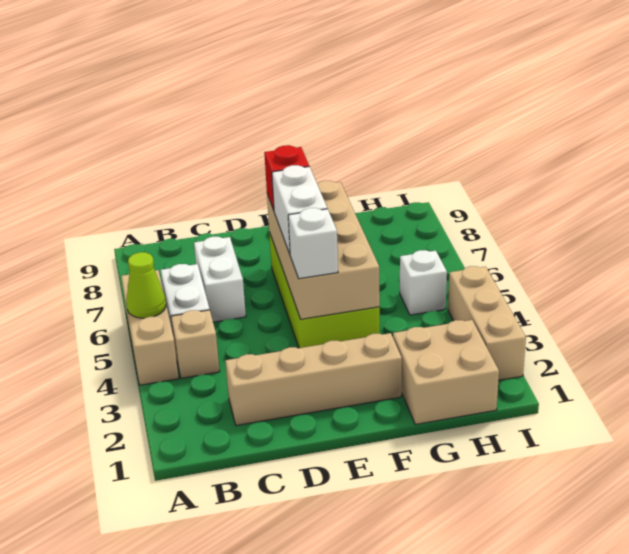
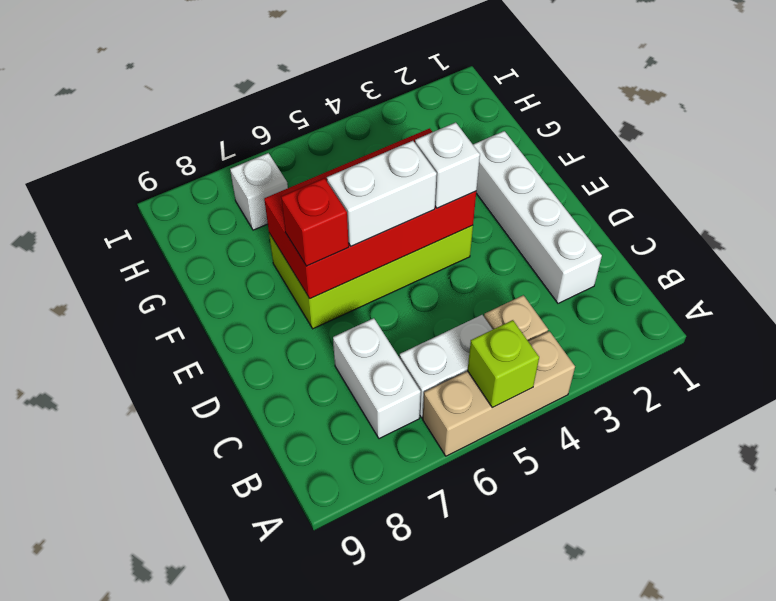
lime 1x1 cone [126,252,166,318] -> lime 1x1 brick [468,320,539,408]
tan 1x4 brick [225,333,402,425] -> white 1x4 brick [473,131,602,303]
white 1x2 brick [194,237,246,322] -> white 1x2 brick turned to [333,318,421,439]
tan 2x4 brick [267,181,380,319] -> red 2x4 brick [264,128,476,299]
tan 2x2 brick [393,320,499,424] -> none
white 1x1 brick [400,250,447,315] -> white 1x1 brick moved to [230,153,288,230]
tan 1x3 brick [448,266,526,380] -> none

